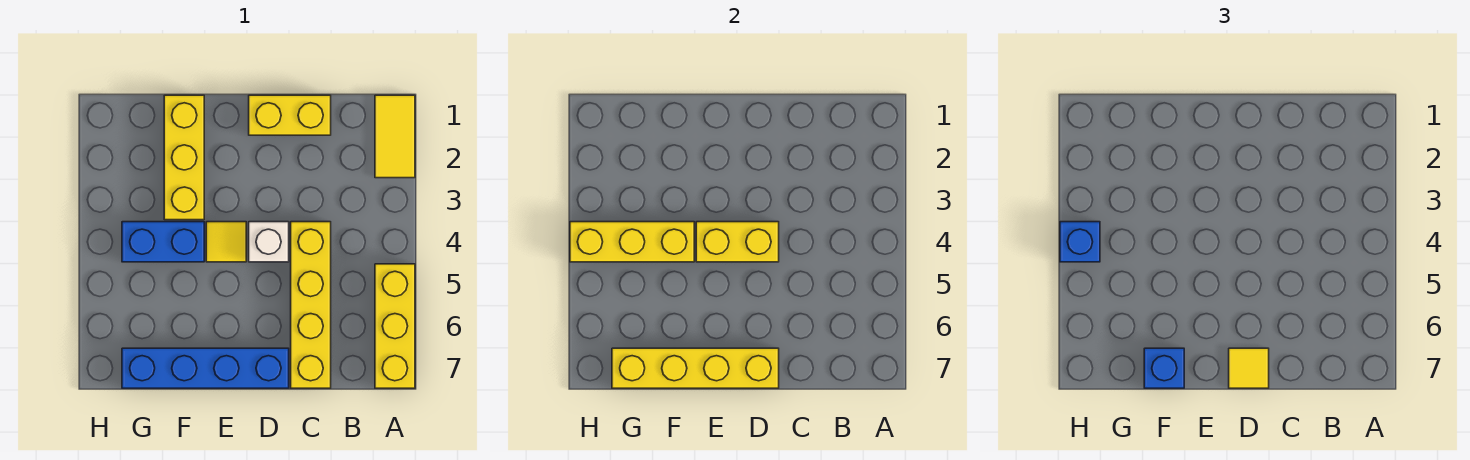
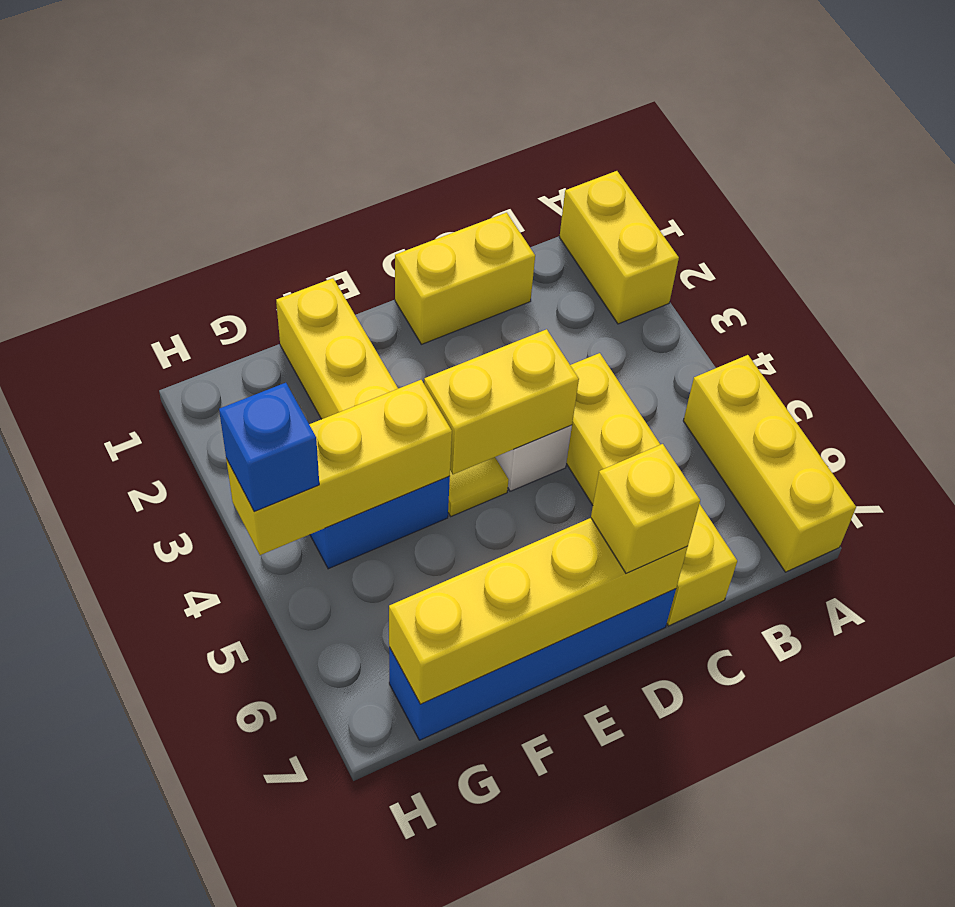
yellow 1x2 tile [375,95,415,178] -> yellow 1x2 brick [559,171,679,324]
yellow 1x1 tile [1229,348,1269,388] -> yellow 1x1 brick [591,444,700,574]
blue 1x1 brick [1144,348,1184,388] -> none

